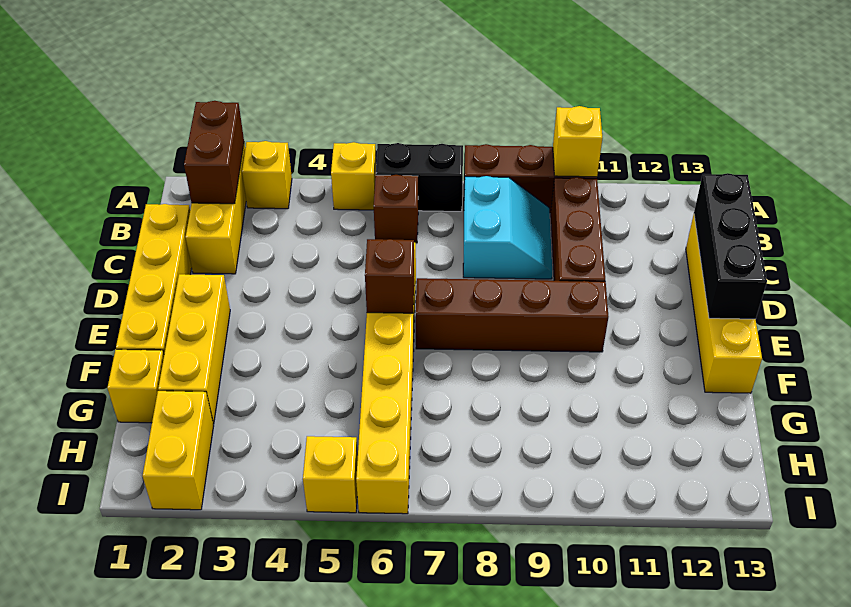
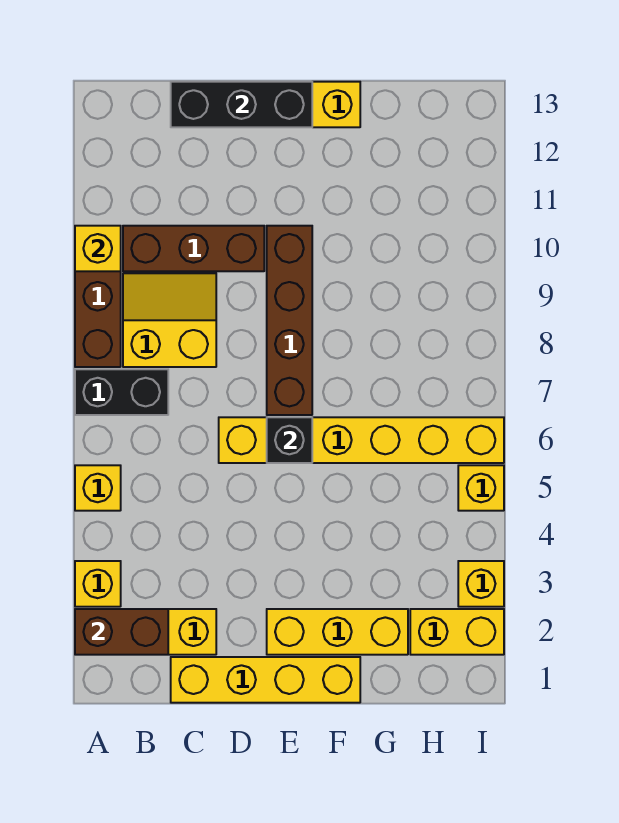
black 1x2 brick [376,143,463,211] -> black 1x2 brick turned to [75,369,168,415]
brown 1x1 brick [374,175,418,243] -> none
cyan 2x2 slope [463,176,552,279] -> yellow 2x2 slope [123,273,216,367]
brown 1x1 brick [365,239,414,313] -> black 1x1 brick [267,417,312,463]
yellow 1x1 brick [107,349,164,423] -> yellow 1x1 brick moved to [458,561,504,607]

